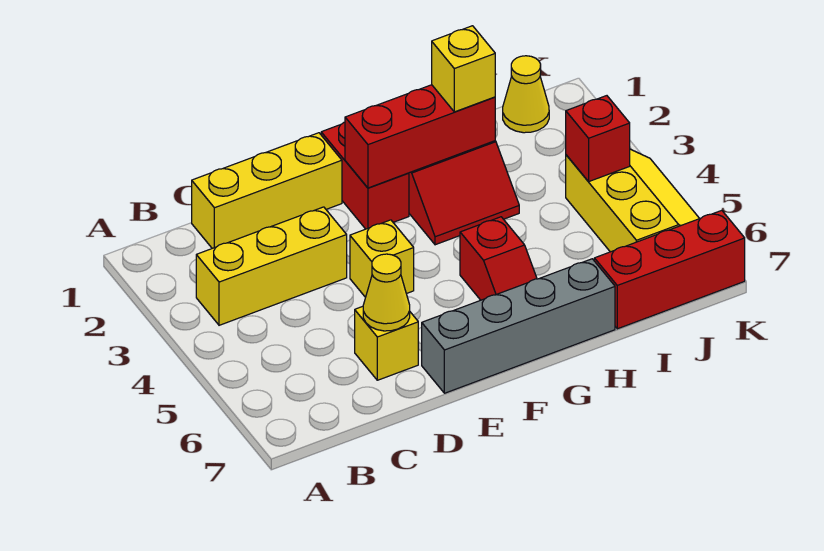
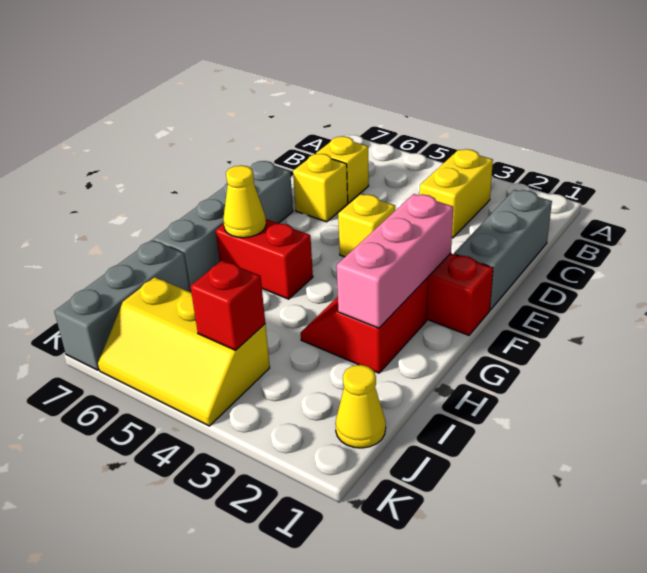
yellow 1x3 brick [196,207,347,325] -> yellow 1x2 brick [419,149,493,238]
yellow 1x3 brick [192,133,342,248] -> grey 1x3 brick [454,190,552,310]
yellow 1x1 cone [363,254,410,331] -> yellow 1x1 cone moved to [223,165,266,238]
red 1x3 brick [345,85,495,188] -> pink 1x3 brick [337,194,453,328]
red 1x2 slope [460,217,537,300] -> red 1x2 brick [216,219,313,299]
yellow 1x1 brick [432,26,495,112] -> yellow 1x1 brick moved to [316,136,369,203]
red 1x3 brick [594,210,745,329] -> grey 1x3 brick [54,240,190,370]

